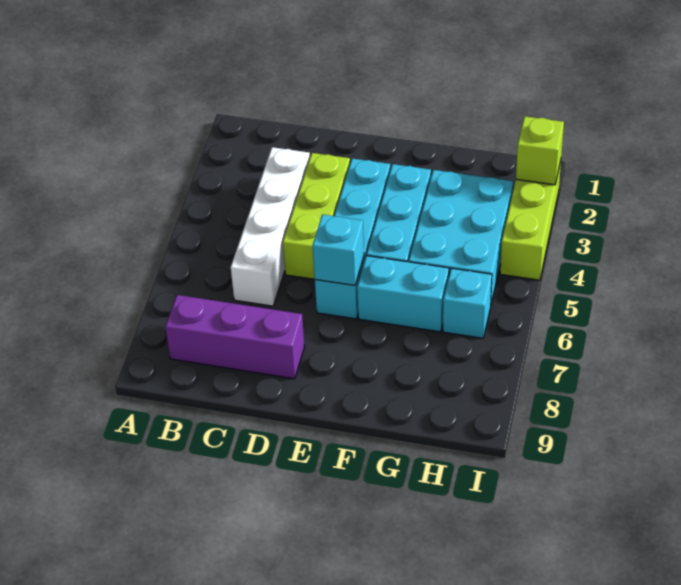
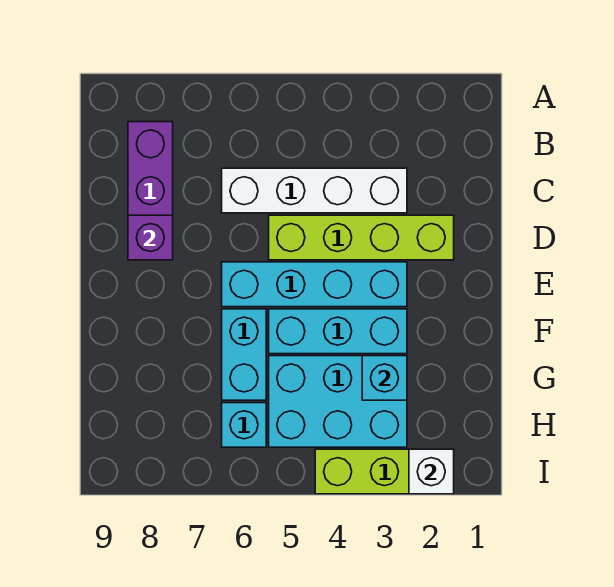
lime 1x3 brick [283,153,350,279] -> lime 1x4 brick [269,215,454,260]
none -> purple 1x1 brick [128,215,173,260]
cyan 1x1 brick [313,214,364,286] -> cyan 1x1 brick moved to [362,356,407,400]
lime 1x1 brick [516,116,564,185] -> white 1x1 brick [409,449,454,494]

